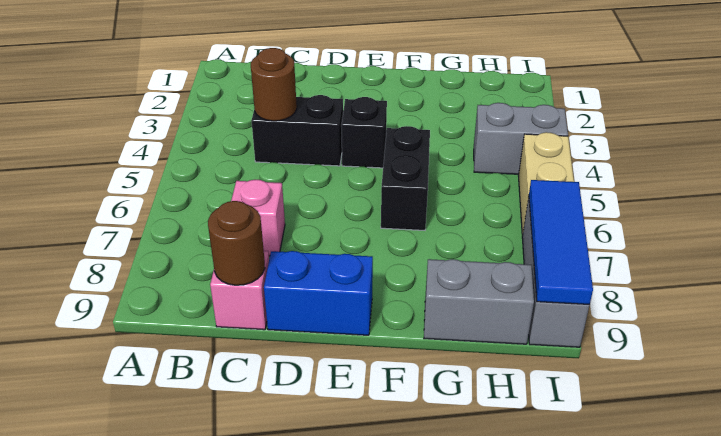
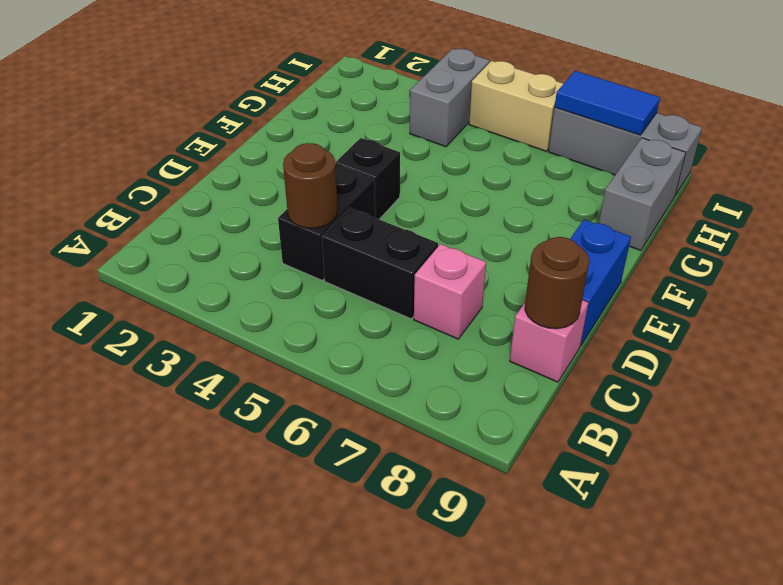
black 1x2 brick [381,126,430,230] -> black 1x2 brick moved to [322,208,438,319]
blue 1x3 tile [529,180,593,304] -> blue 1x2 tile [555,71,660,135]

